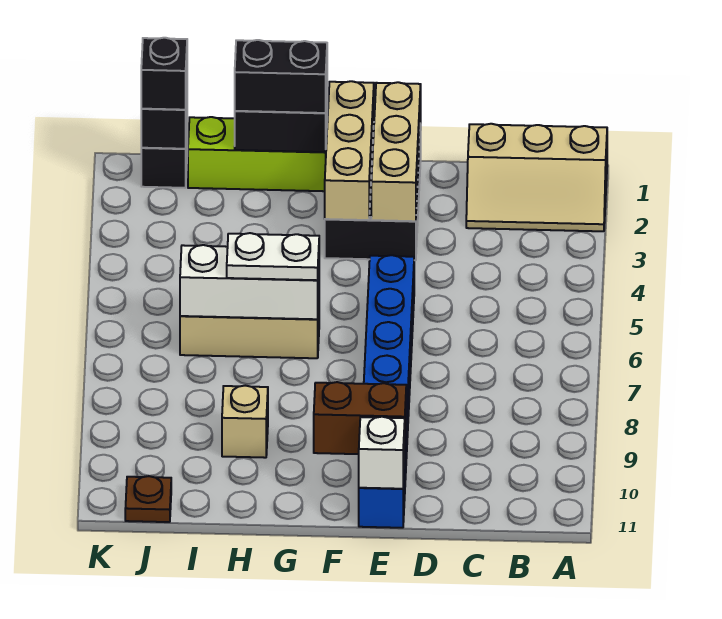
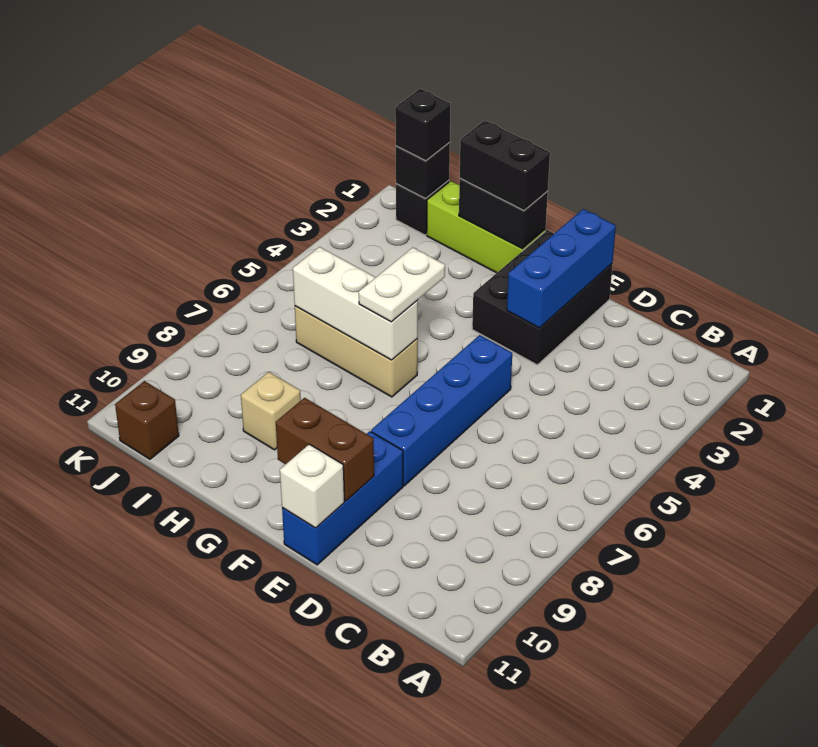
tan 2x3 slope [466,124,607,231] -> none
tan 1x3 brick [371,82,421,221] -> blue 1x3 brick [507,209,616,328]
tan 1x3 brick [325,81,374,220] -> none
white 1x2 plate [227,233,319,280] -> white 1x2 plate turned to [359,248,445,322]
brown 1x1 plate [125,476,171,522] -> brown 1x1 brick [115,381,179,459]

